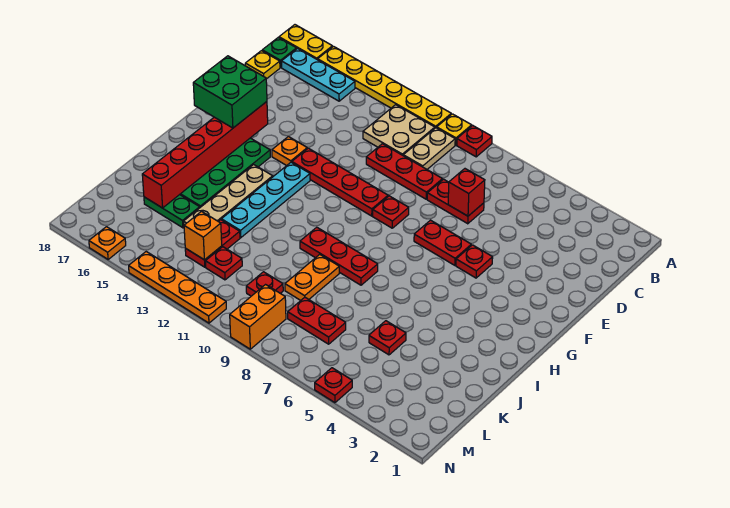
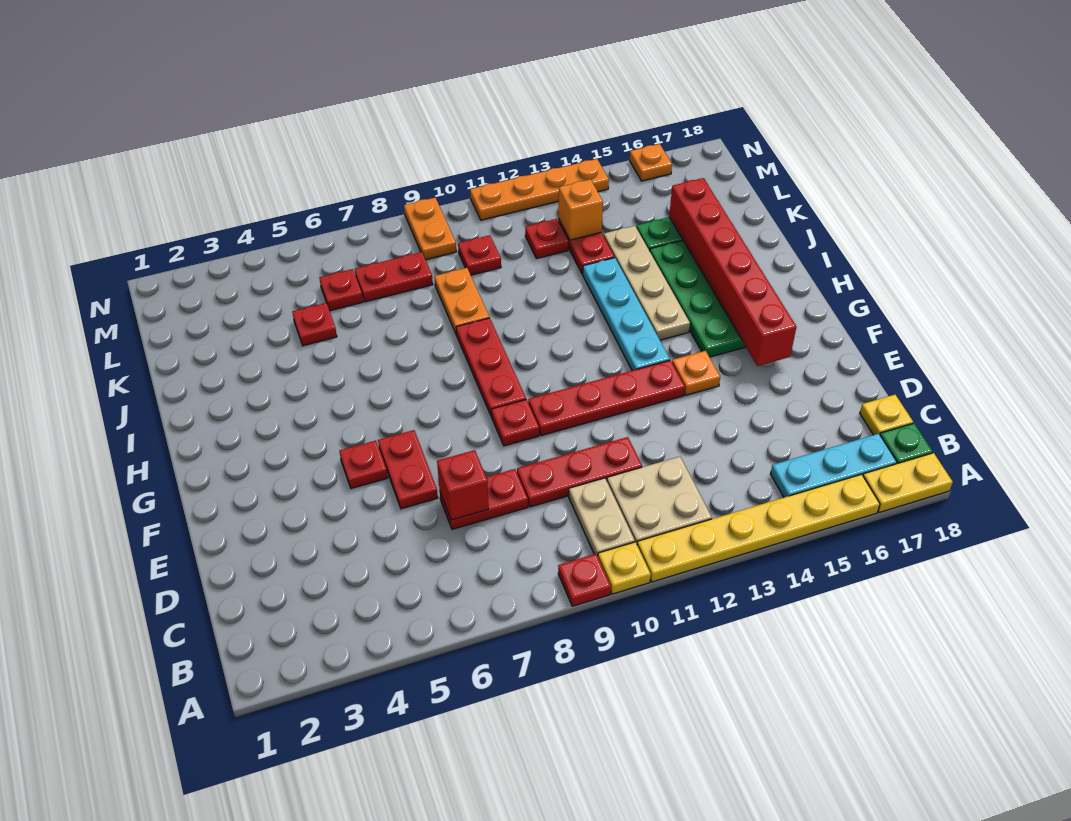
red 1x2 plate [414,220,471,265] -> red 1x2 plate turned to [378,430,438,509]
green 2x2 brick [193,56,267,128] -> none
red 1x3 plate [300,227,378,285] -> red 1x3 plate turned to [456,318,526,417]
orange 1x2 brick [230,285,286,349] -> orange 1x2 plate [404,198,456,260]
red 1x1 plate [315,368,352,403] -> red 1x1 plate moved to [319,269,363,311]

